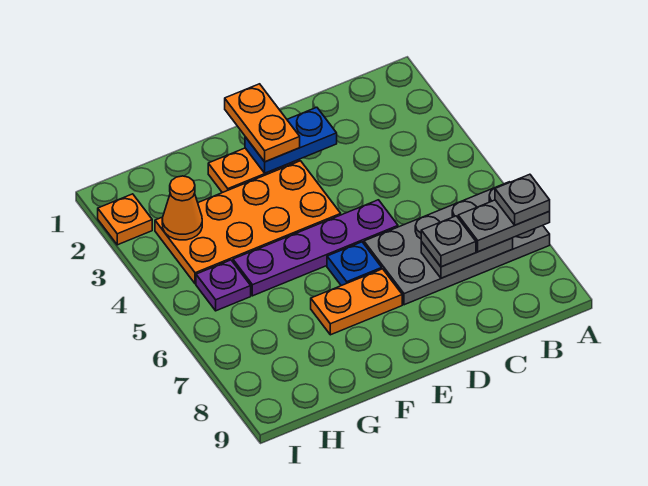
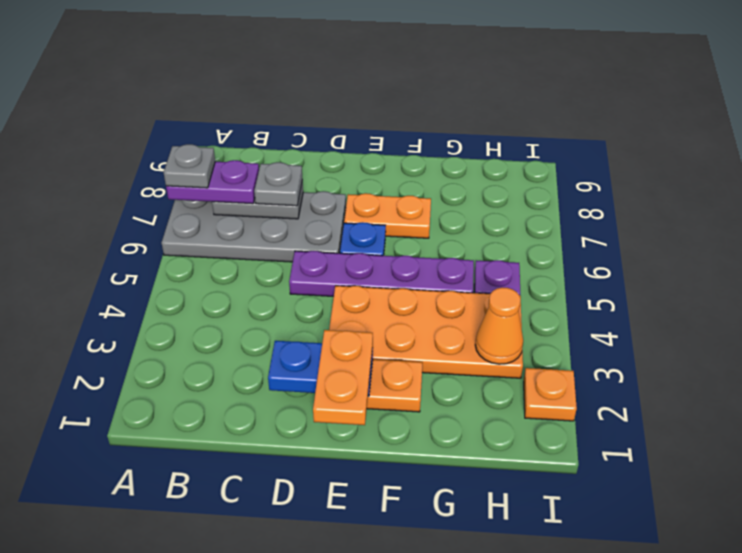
grey 1x2 plate [458,200,550,252] -> purple 1x2 plate [166,160,259,204]

